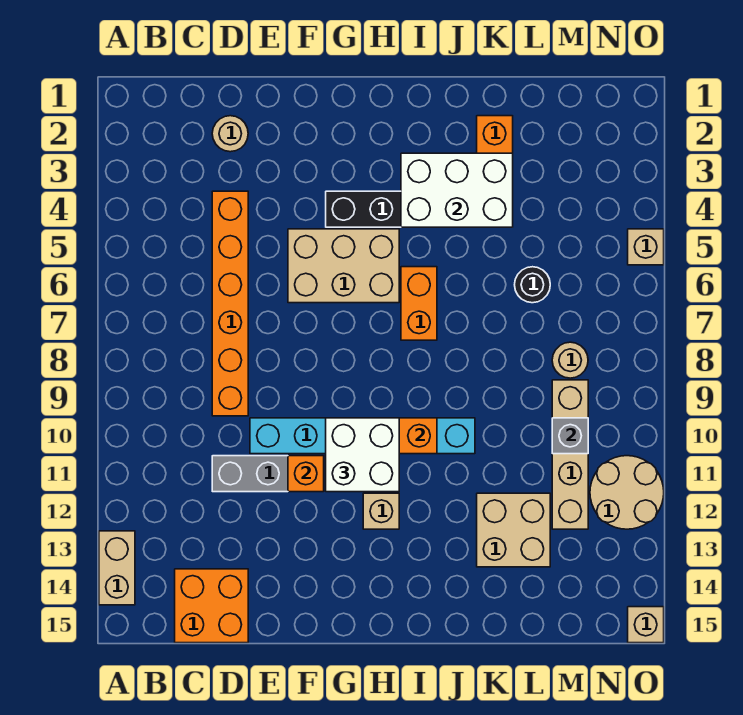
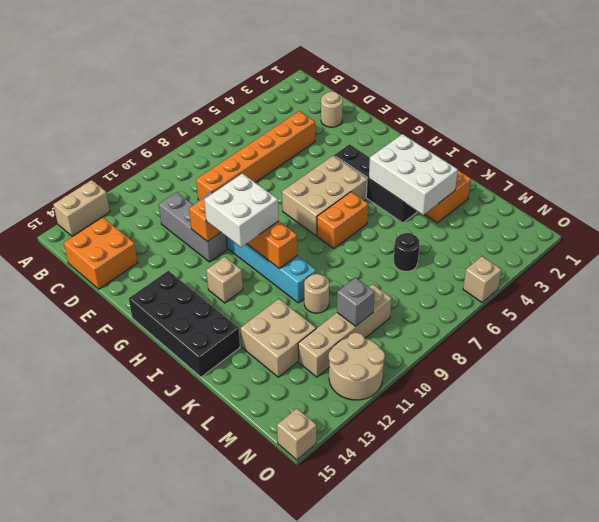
tan 2x3 brick [288,229,399,303] -> tan 2x3 brick turned to [282,156,367,236]
none -> black 2x4 brick [129,271,240,377]
tan 1x1 round brick [552,342,588,378] -> tan 1x1 round brick moved to [304,274,329,313]

